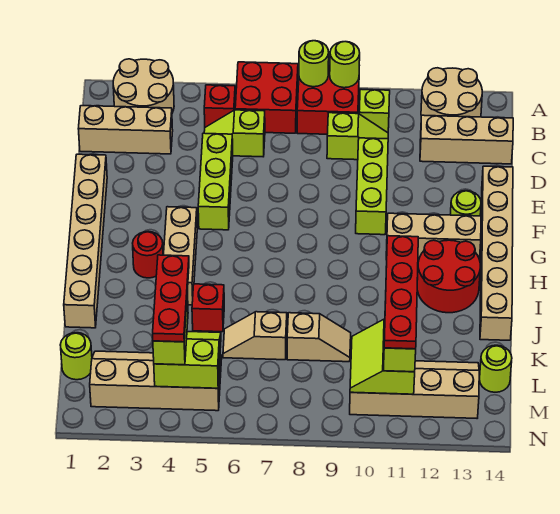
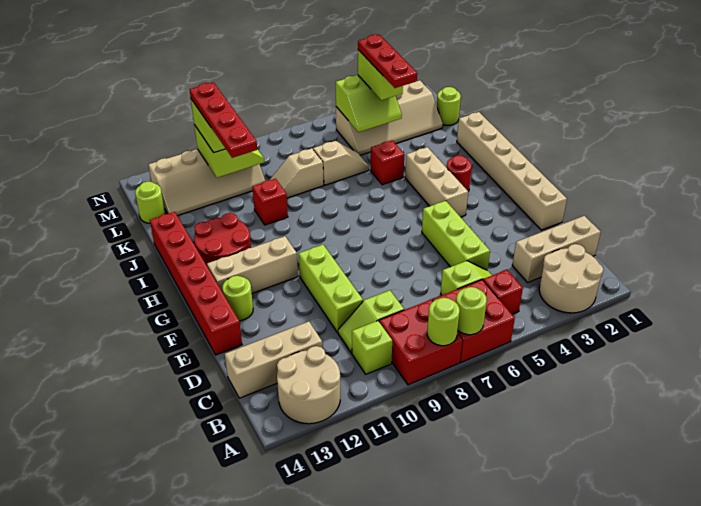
lime 1x1 round brick [330,42,360,88] -> lime 1x1 round brick moved to [456,287,487,335]
tan 1x6 brick [480,166,513,340] -> red 1x6 brick [150,212,242,355]
none -> red 1x1 brick [252,179,288,225]

